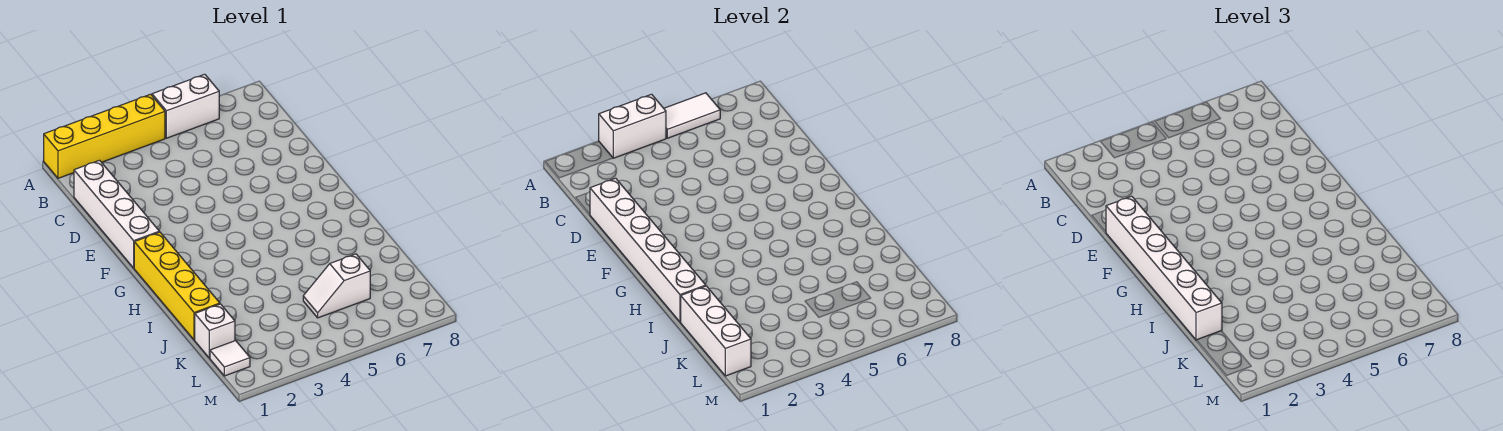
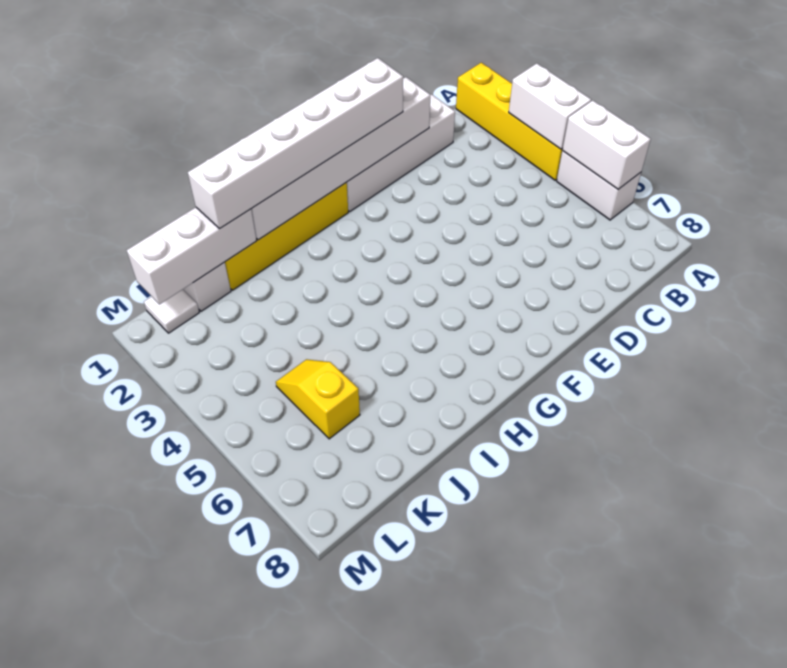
white 1x2 tile [664,93,720,138] -> white 1x2 brick [562,100,651,189]
white 1x2 slope [303,254,370,318] -> yellow 1x2 slope [276,359,360,439]

